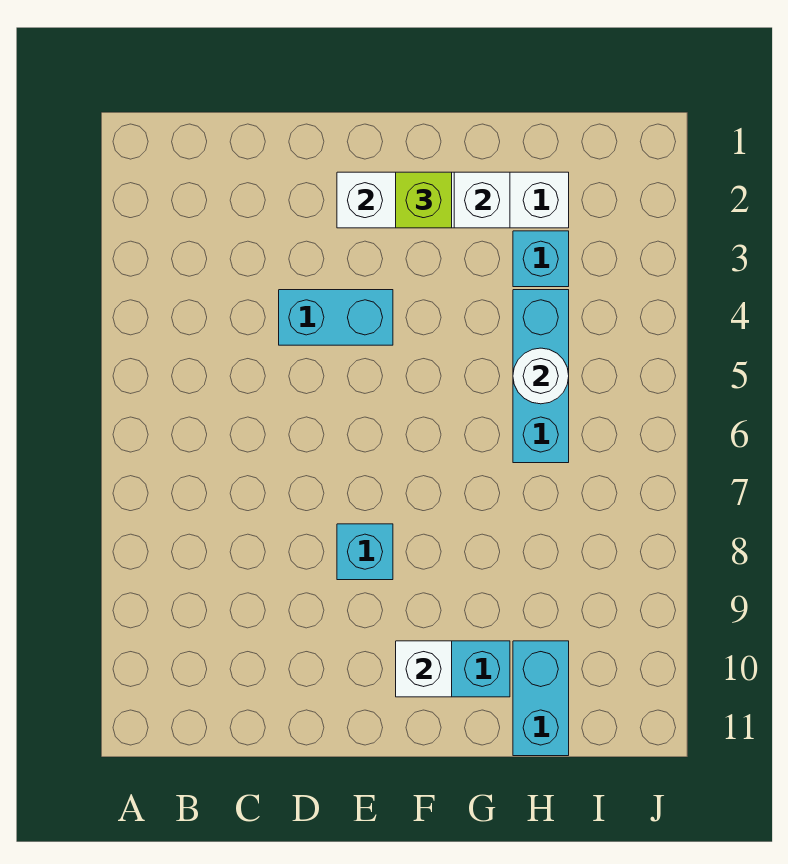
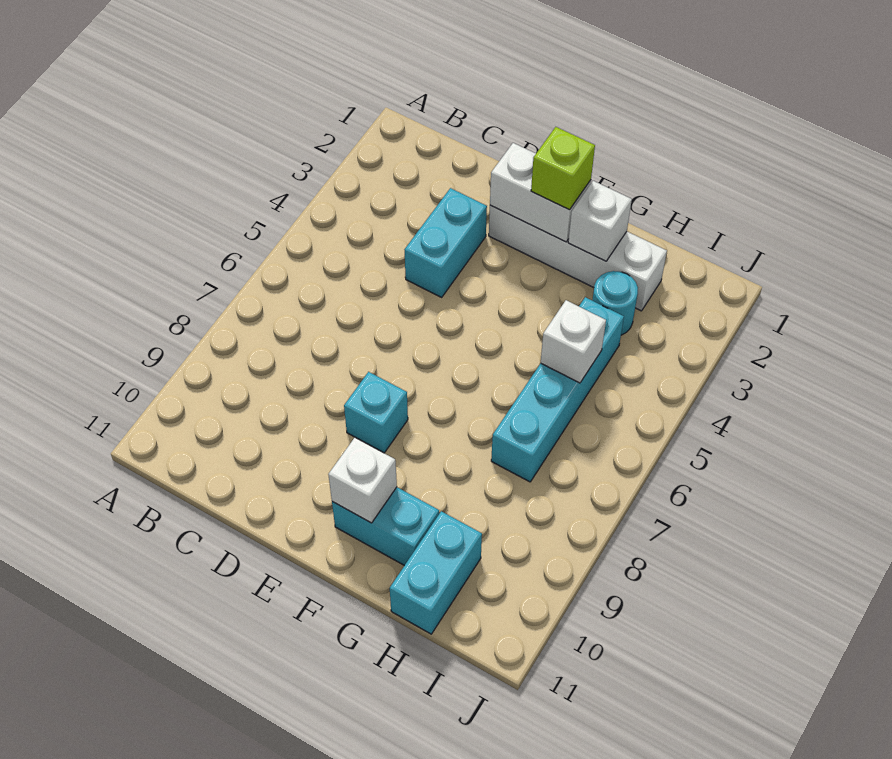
cyan 1x2 brick [279,290,393,345] -> cyan 1x2 brick turned to [405,188,487,297]
cyan 1x1 brick [513,231,569,287] -> cyan 1x1 round brick [592,271,638,335]
cyan 1x3 brick [513,290,569,463] -> cyan 1x4 brick [491,297,624,482]
white 1x1 round brick [513,348,569,404] -> white 1x1 brick [541,300,606,383]

